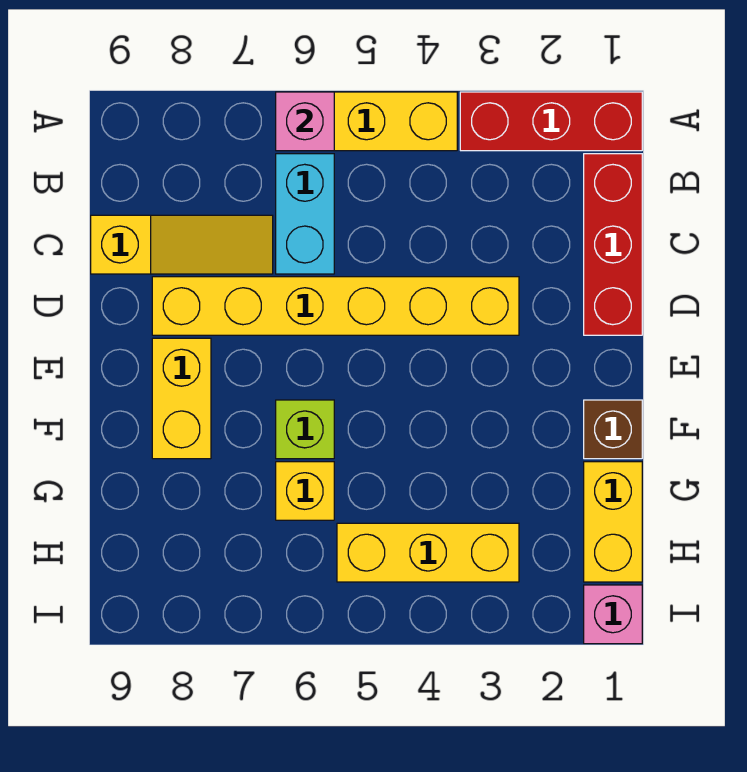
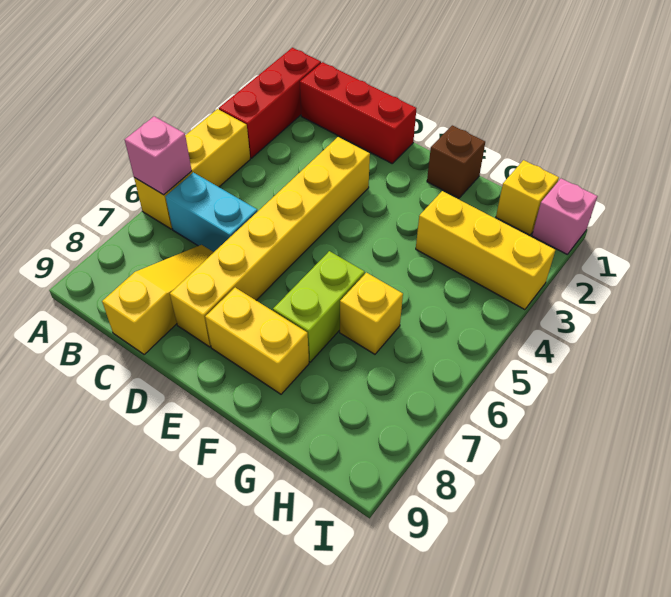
lime 1x1 brick [276,400,334,459] -> lime 1x2 brick [273,251,365,362]
yellow 1x2 brick [584,462,642,582] -> yellow 1x1 brick [496,160,559,235]
yellow 1x3 brick [337,523,519,582] -> yellow 1x3 brick turned to [416,191,555,310]

